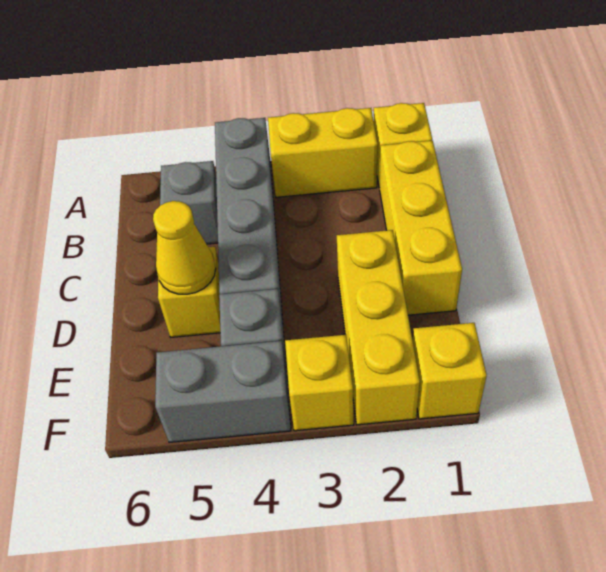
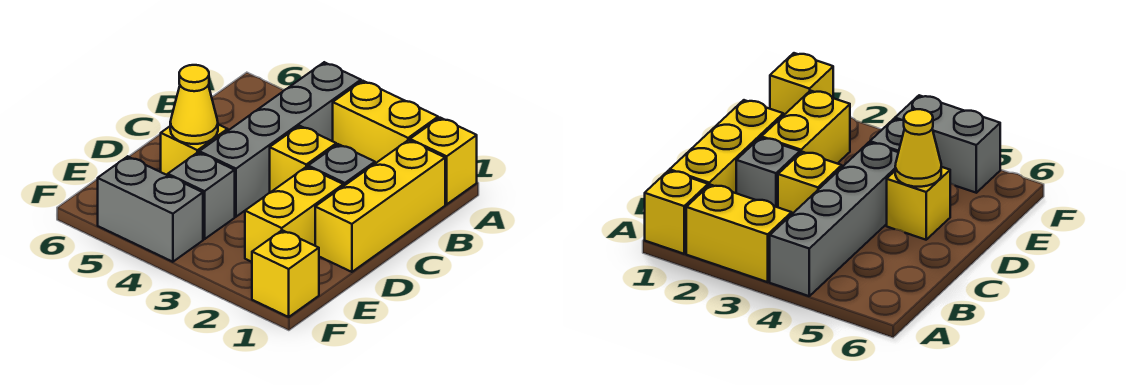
grey 1x1 brick [160,161,218,244] -> grey 1x1 brick moved to [308,144,375,186]
yellow 1x3 brick [337,230,420,425] -> yellow 1x2 brick [245,167,343,262]
yellow 1x1 brick [285,335,354,431] -> yellow 1x1 brick moved to [270,126,336,193]

